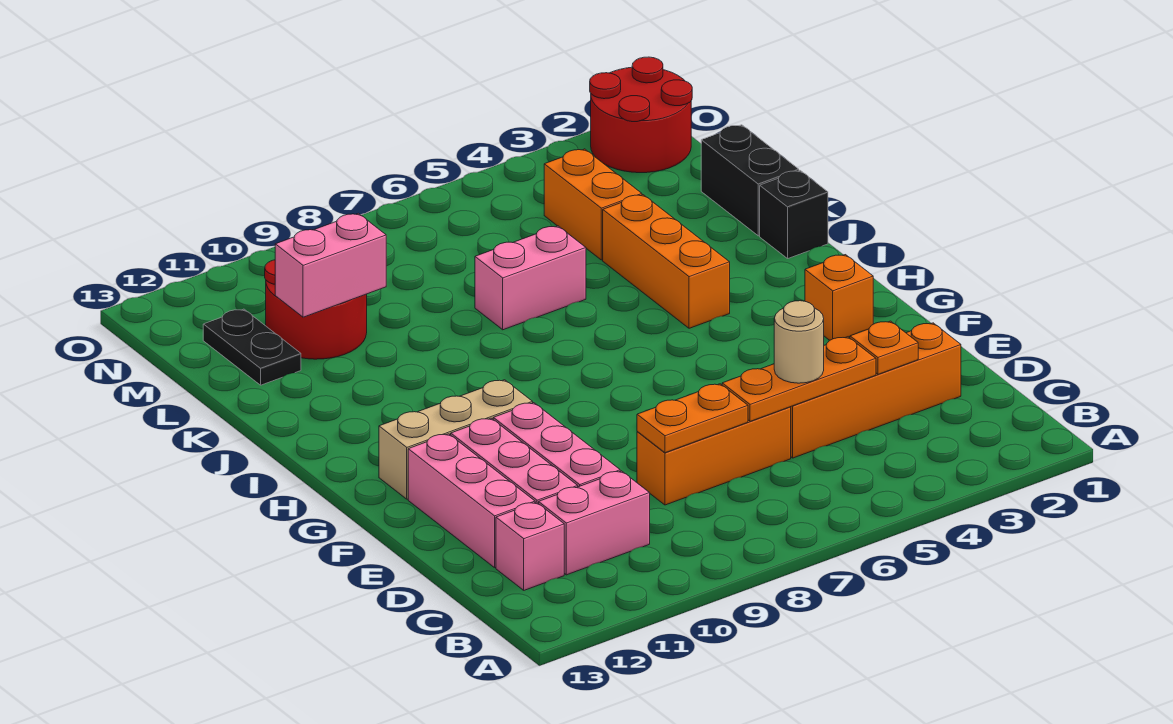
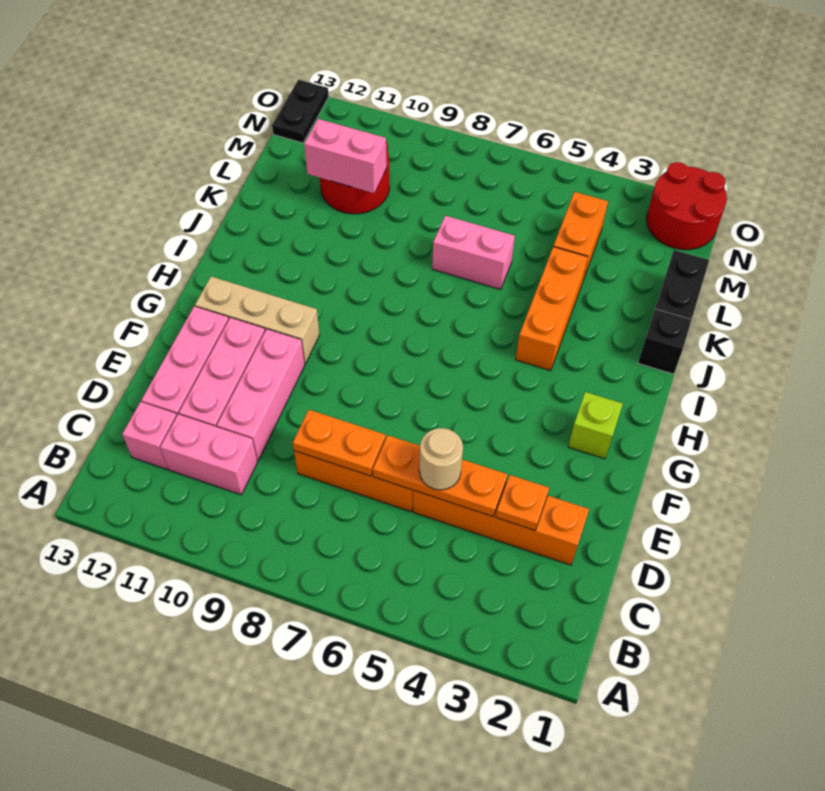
orange 1x1 brick [805,255,873,340] -> lime 1x1 brick [568,392,623,459]
black 1x2 plate [203,309,301,385] -> black 1x2 plate moved to [272,80,329,143]

